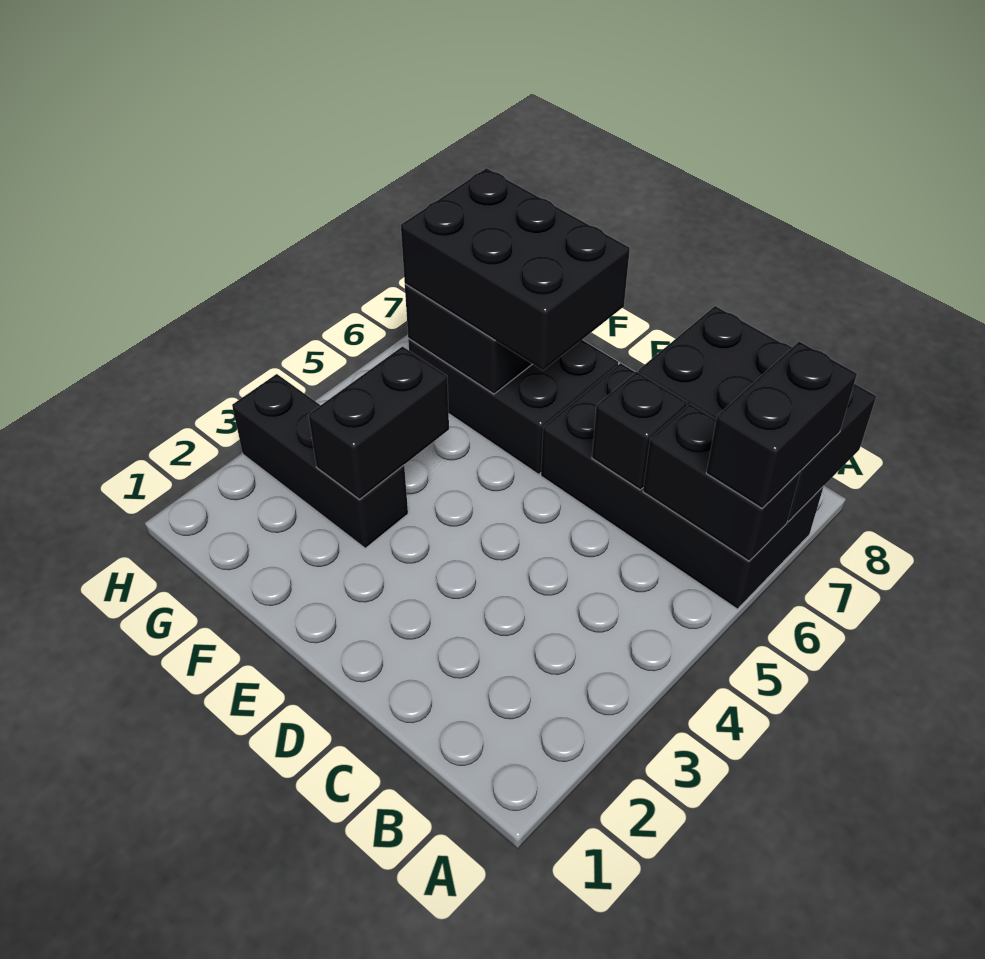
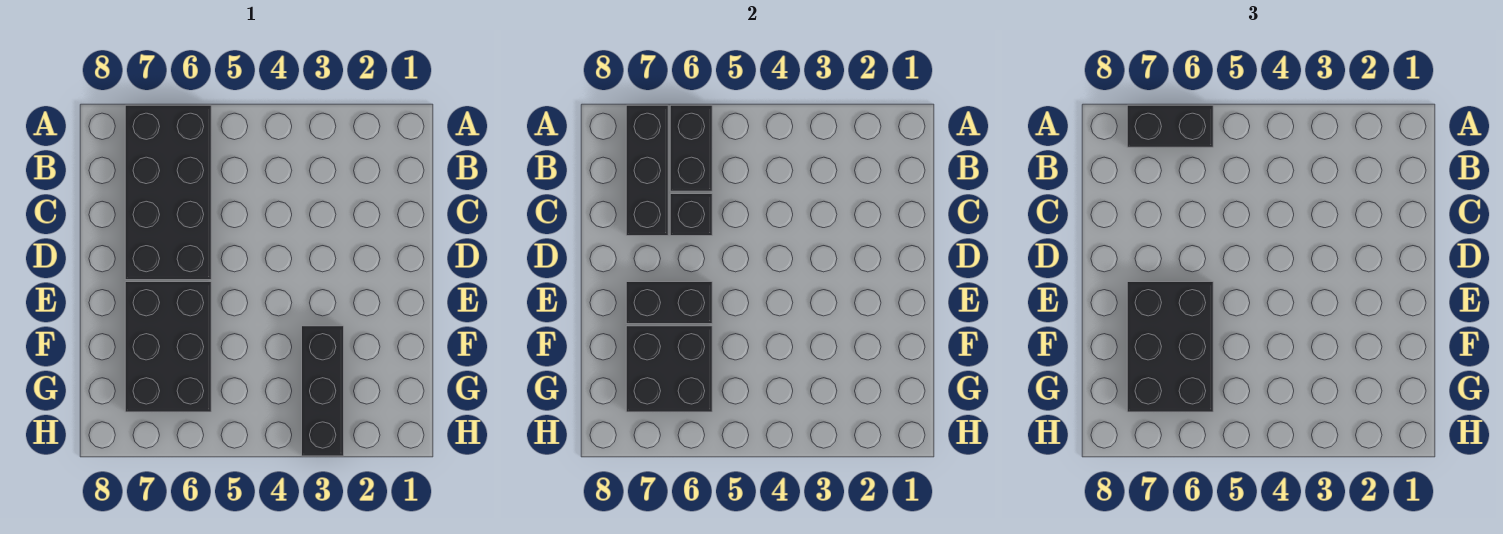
black 2x3 brick [638,306,876,521] -> black 1x3 brick [626,105,668,236]
black 1x2 brick [308,347,449,499] -> black 1x2 brick moved to [626,282,712,324]

